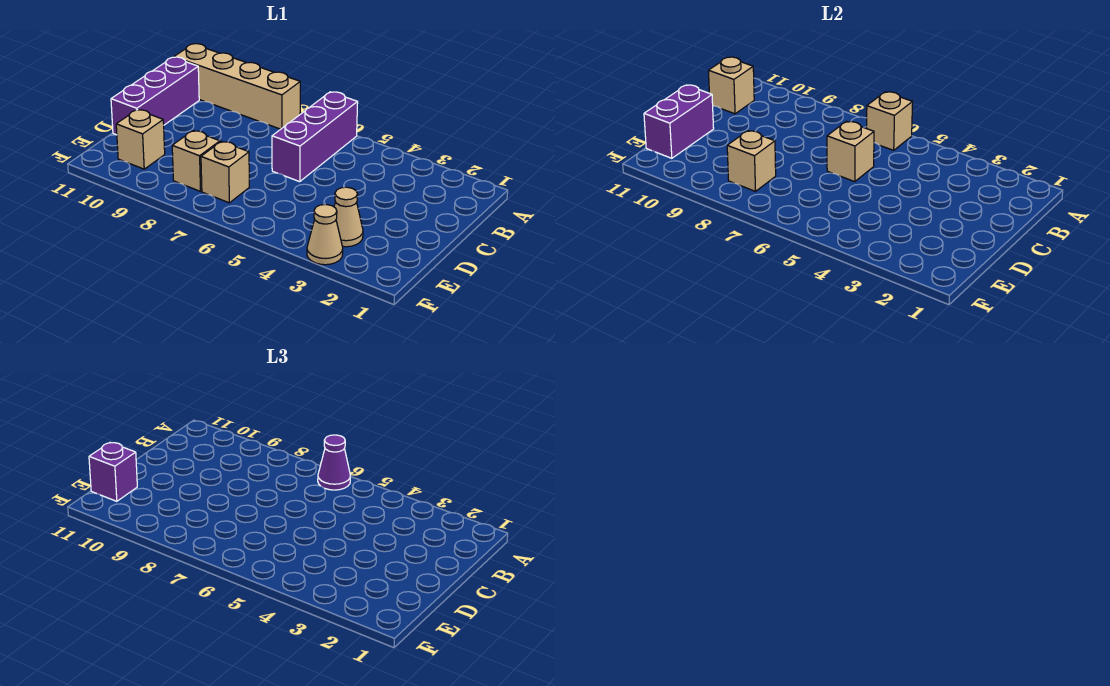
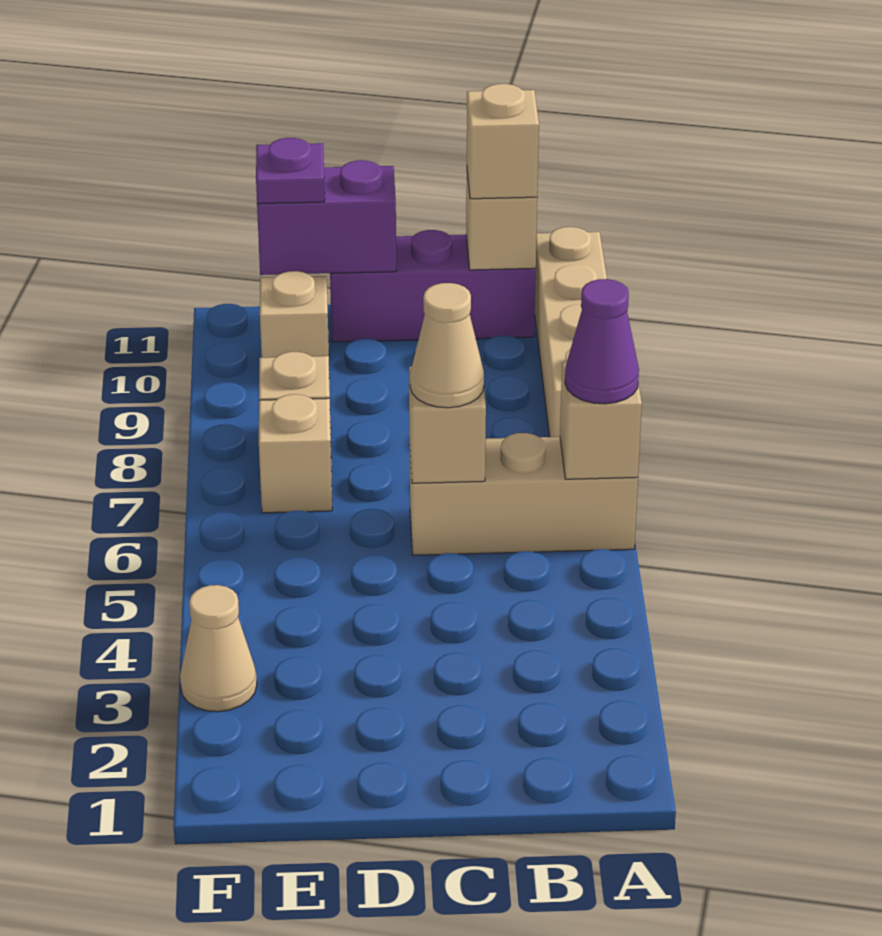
purple 1x3 brick [272,92,358,182] -> tan 1x3 brick [410,433,638,555]
tan 1x1 cone [334,187,363,247] -> tan 1x1 cone moved to [410,283,484,408]
tan 1x1 brick [727,131,776,191] -> tan 1x1 brick moved to [467,84,539,199]
purple 1x1 brick [89,443,137,501] -> purple 1x1 plate [256,138,325,204]

